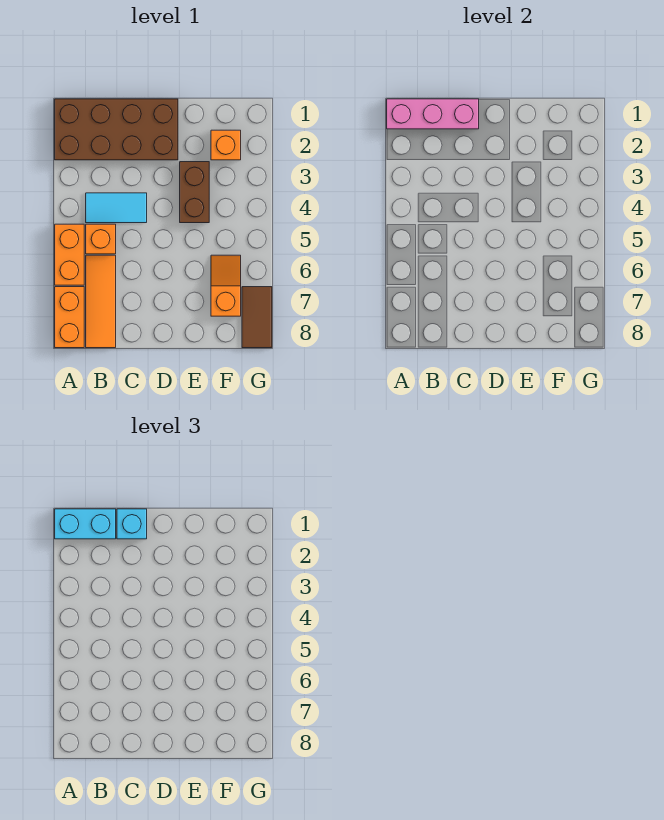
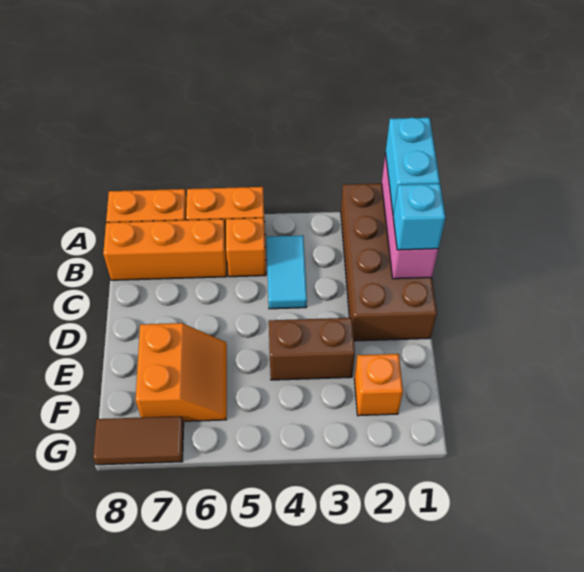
orange 1x3 tile [86,255,116,348] -> orange 1x3 brick [103,219,227,280]
orange 1x2 slope [211,255,241,316] -> orange 2x2 slope [136,323,227,421]

